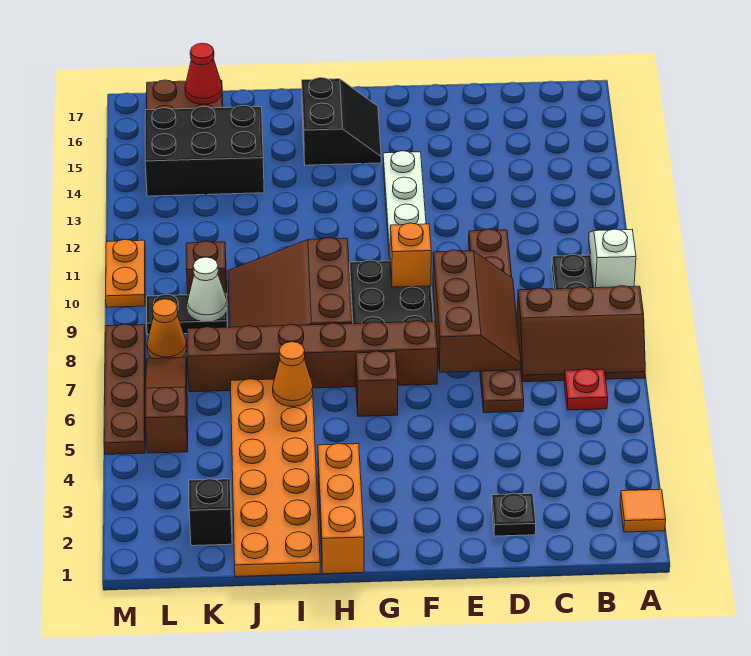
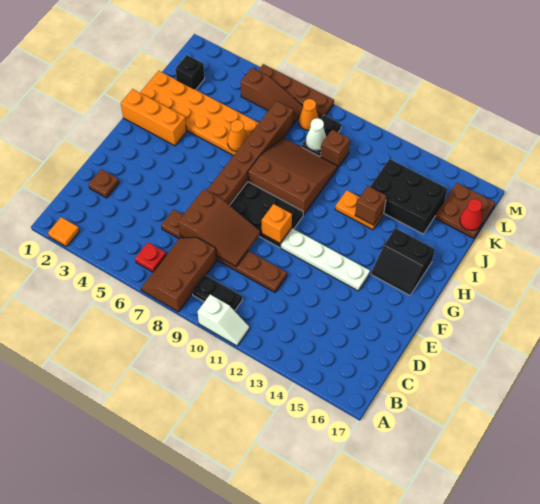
black 1x1 plate [492,493,536,536] -> brown 1x1 plate [89,169,119,198]
brown 2x3 slope [433,250,521,372] -> brown 2x3 slope turned to [178,189,260,266]
brown 1x1 brick [356,351,398,416] -> brown 1x1 brick moved to [355,186,386,225]
black 2x3 brick [145,105,264,196] -> black 2x3 brick turned to [370,159,447,234]
orange 1x2 plate [106,240,145,307] -> orange 1x2 plate moved to [335,190,384,230]

